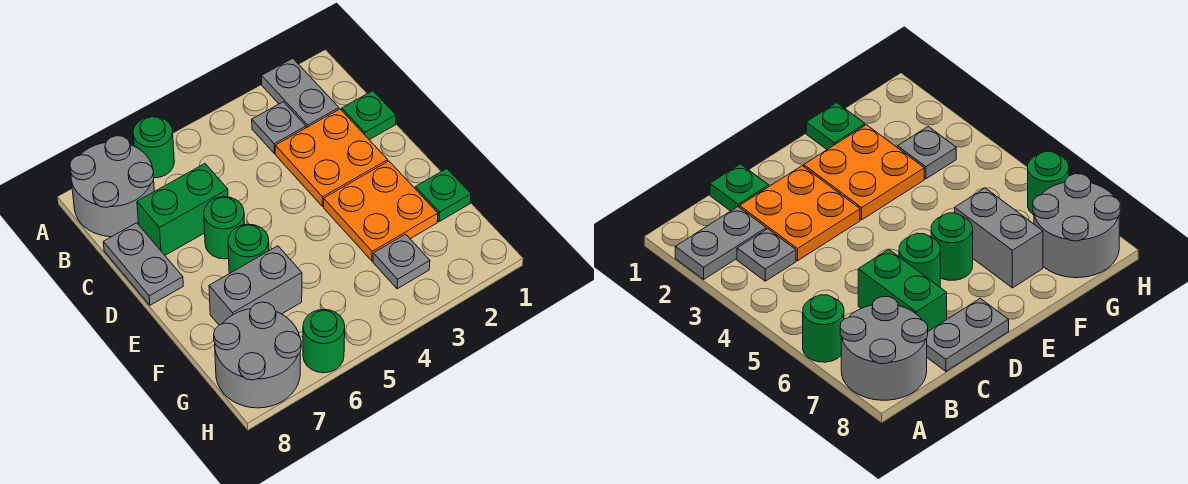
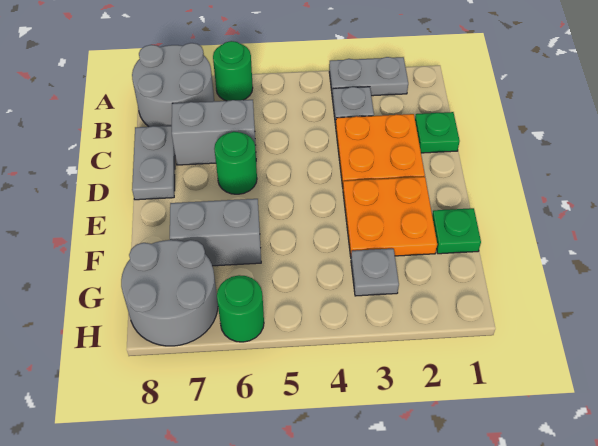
grey 1x2 plate [262,58,339,128] -> grey 1x2 plate turned to [329,57,408,97]
green 1x2 brick [137,164,228,255] -> grey 1x2 brick [172,100,256,165]
green 1x1 round brick [228,224,269,273] -> none

